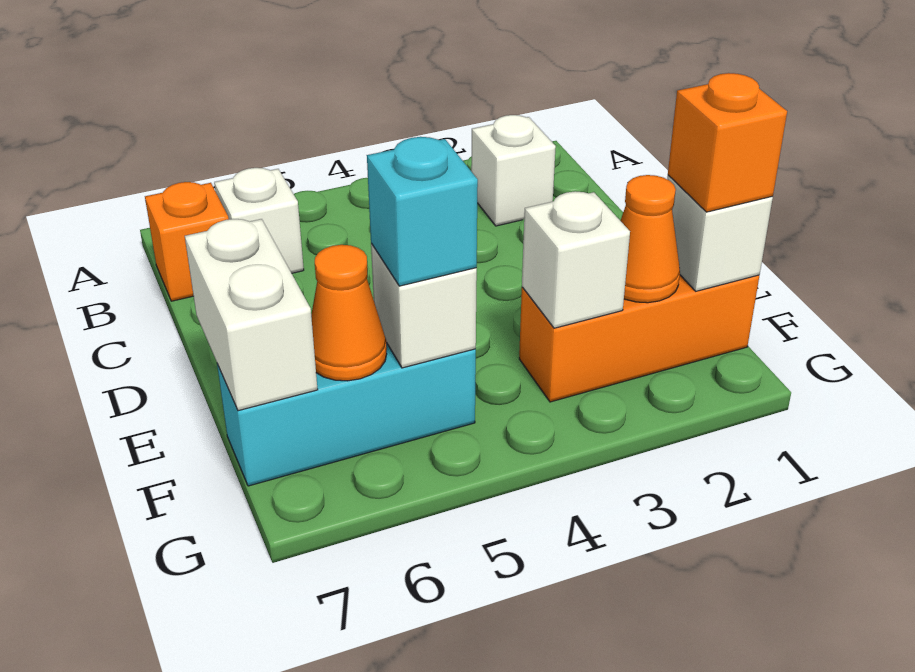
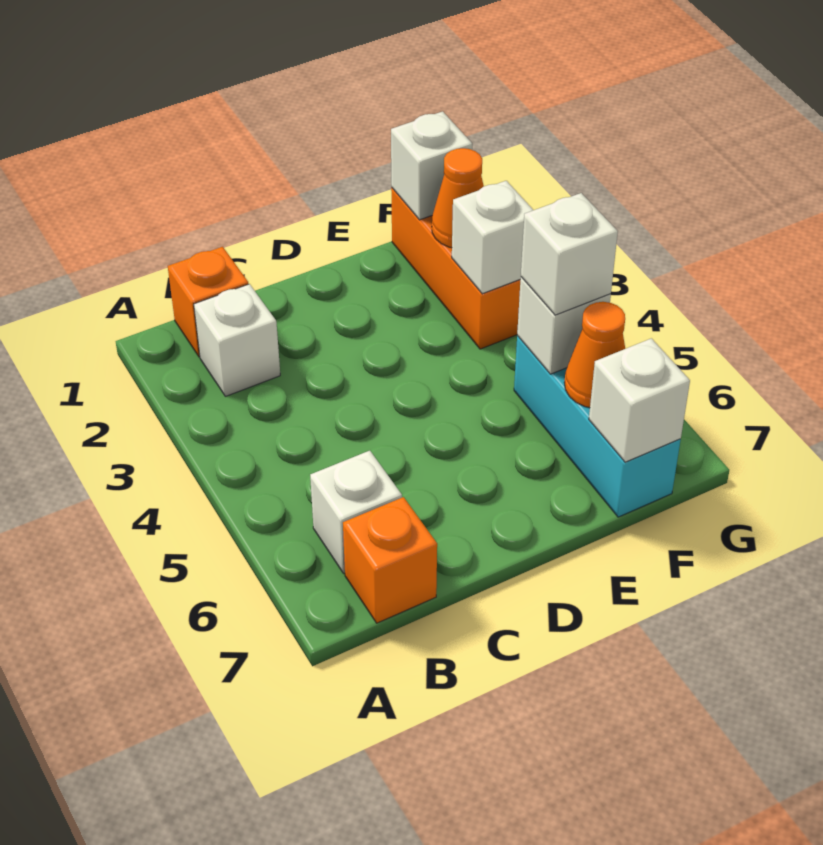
white 1x2 brick [185,219,318,411] -> white 1x1 brick [589,338,690,462]
orange 1x1 brick [668,73,787,212] -> orange 1x1 brick moved to [168,247,248,357]
cyan 1x1 brick [367,137,478,286] -> white 1x1 brick [521,193,618,315]

